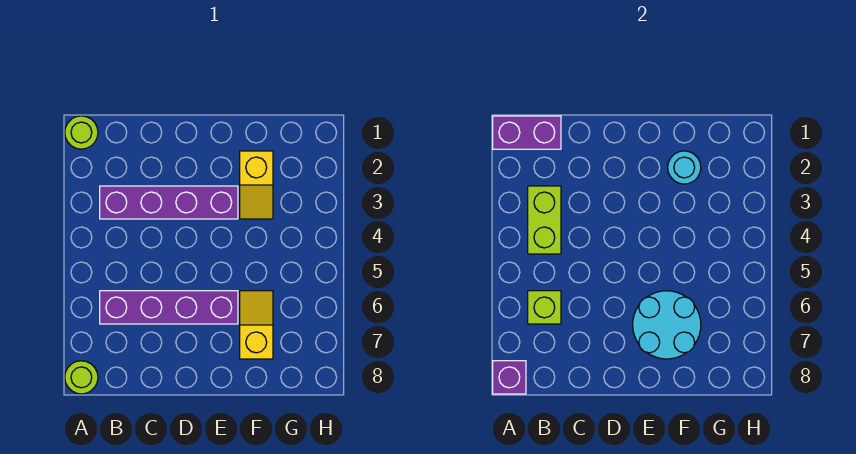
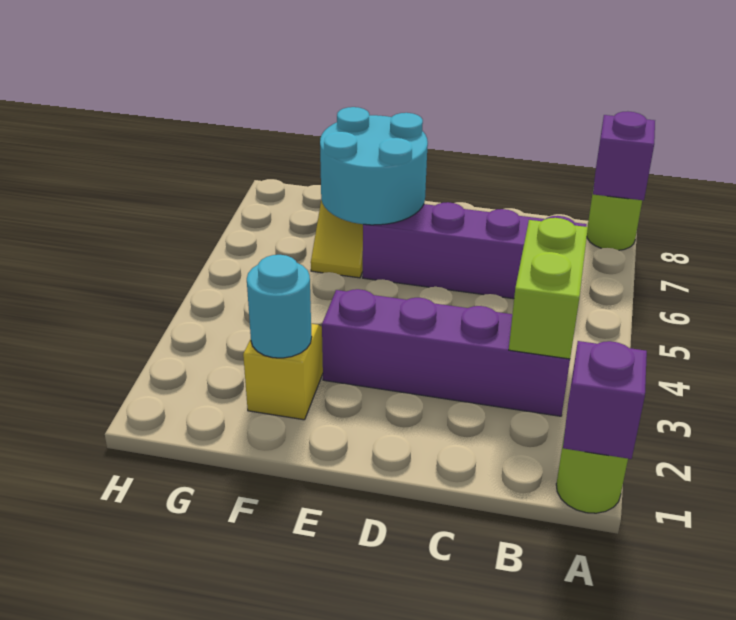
purple 1x2 brick [493,116,561,149] -> purple 1x1 brick [563,341,647,459]
lime 1x1 brick [528,291,561,324] -> none

